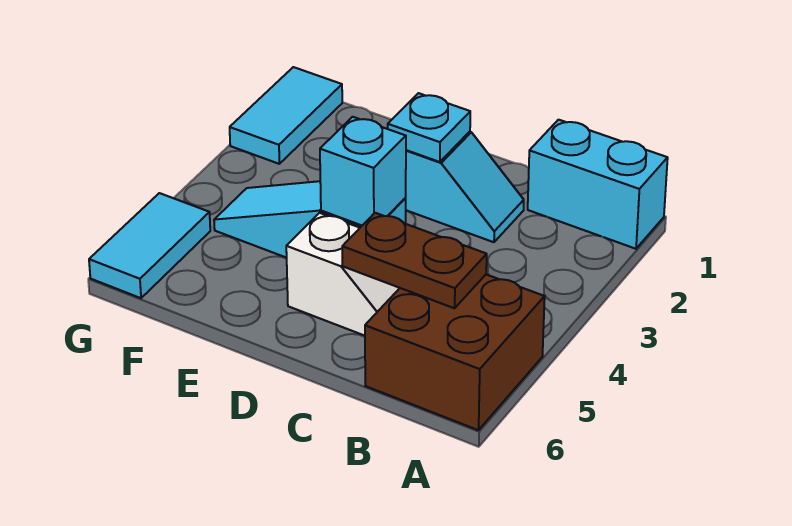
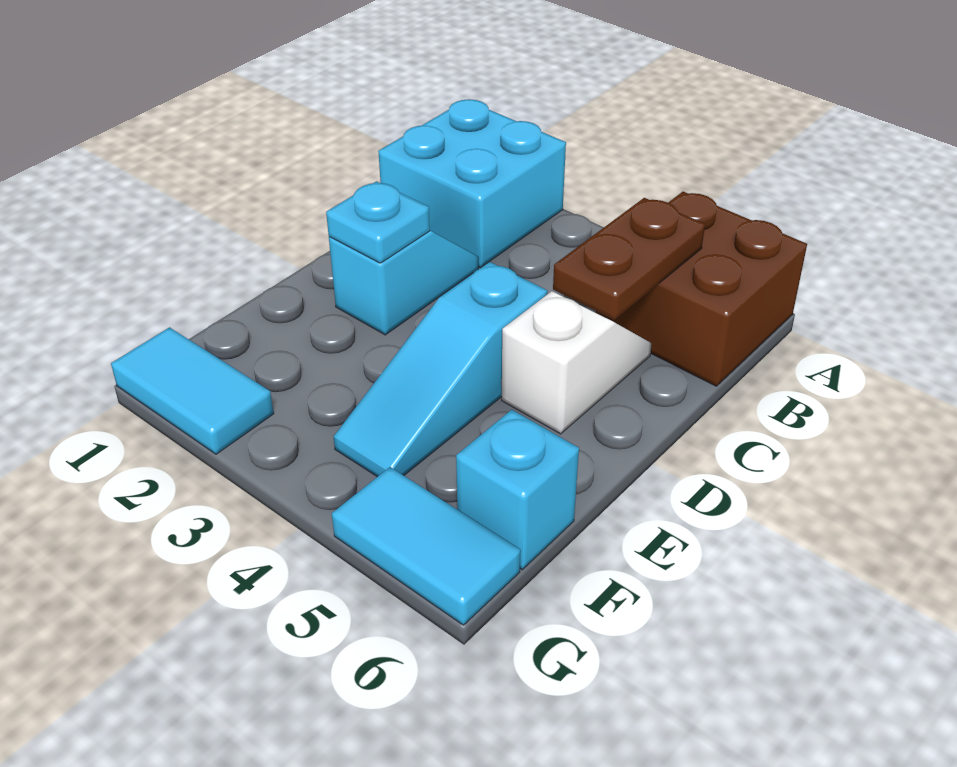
cyan 1x2 brick [528,120,668,249] -> cyan 2x2 brick [378,99,566,268]
cyan 1x1 brick [320,117,406,225] -> cyan 1x1 brick moved to [456,410,579,569]

